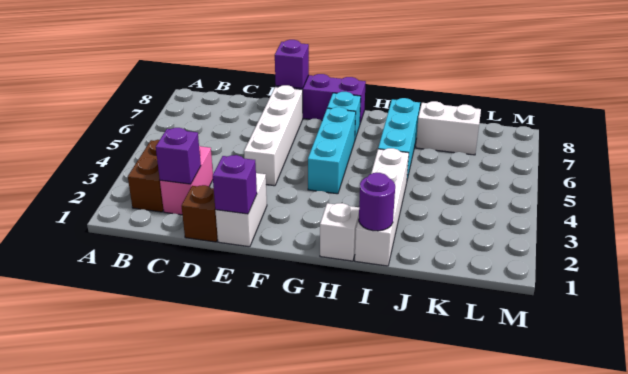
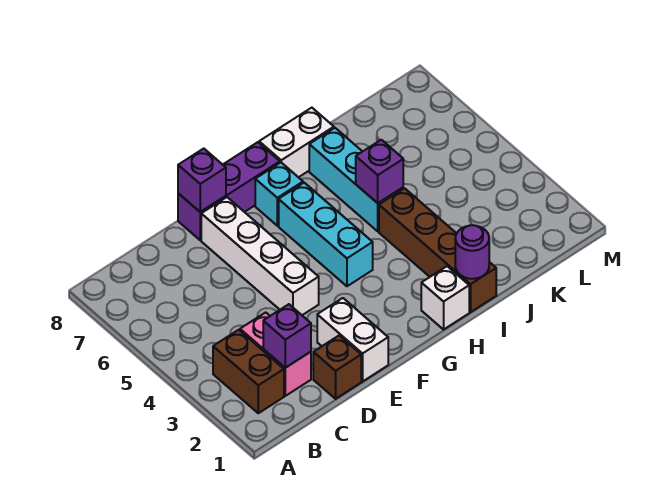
purple 1x1 brick [213,155,257,214] -> purple 1x1 brick moved to [356,140,403,203]
white 1x4 brick [355,148,409,266] -> brown 1x4 brick [379,188,496,312]
white 1x2 brick [416,101,481,155] -> white 1x2 brick moved to [259,108,334,177]

